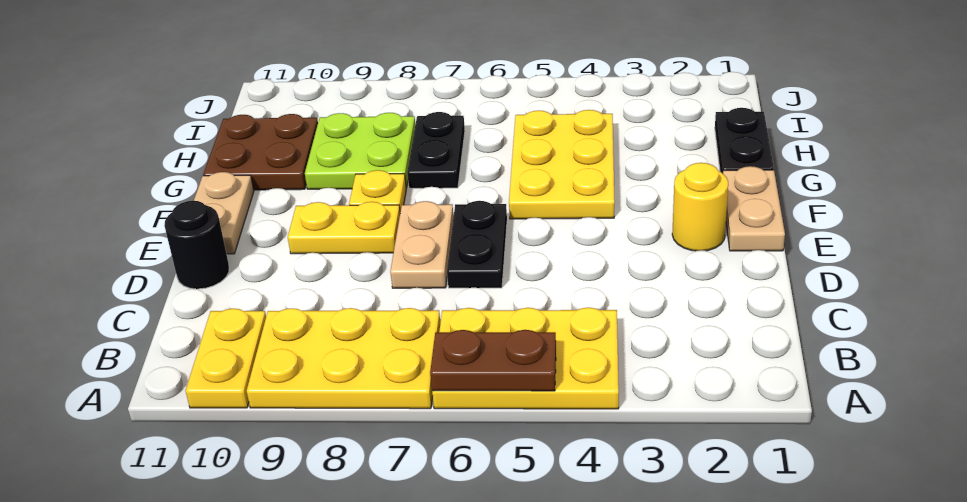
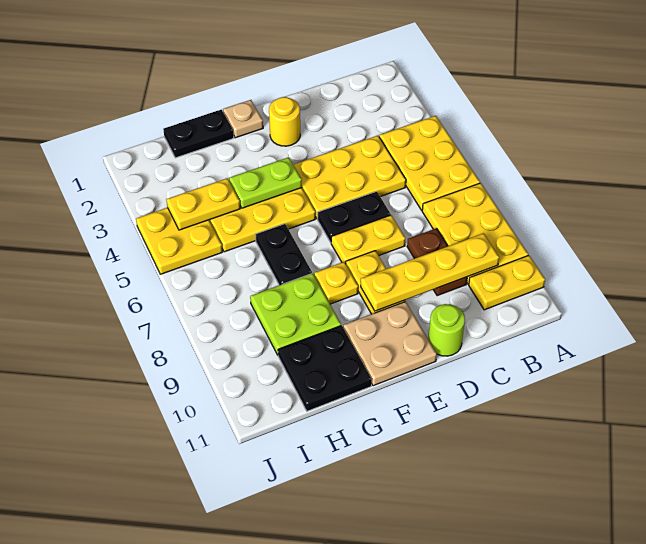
brown 1x2 plate [430,330,556,391] -> brown 1x2 plate moved to [407,228,467,296]
none -> yellow 1x4 plate [361,233,499,311]
none -> yellow 2x3 plate [293,136,406,219]
tan 1x2 plate [390,201,454,288] -> yellow 1x2 plate [331,215,405,264]
black 1x1 round brick [164,201,229,289] -> lime 1x1 round brick [428,304,465,356]
tan 1x2 plate [723,166,785,251] -> tan 1x1 plate [223,100,263,138]
tan 1x2 plate [194,172,254,254] -> tan 2x2 plate [343,302,437,386]
none -> lime 1x2 plate [229,157,302,208]
black 1x2 plate [407,112,465,188] -> black 1x2 plate turned to [256,224,312,285]
brown 2x2 plate [203,114,318,190] -> black 2x2 plate [278,326,372,411]
none -> yellow 1x2 plate [166,178,240,230]
none -> yellow 2x2 plate [136,208,222,274]

